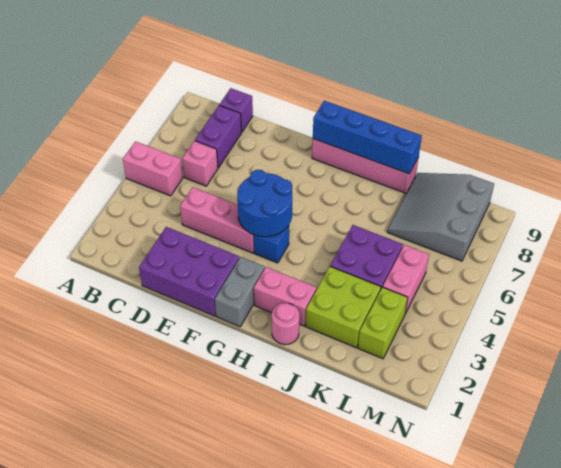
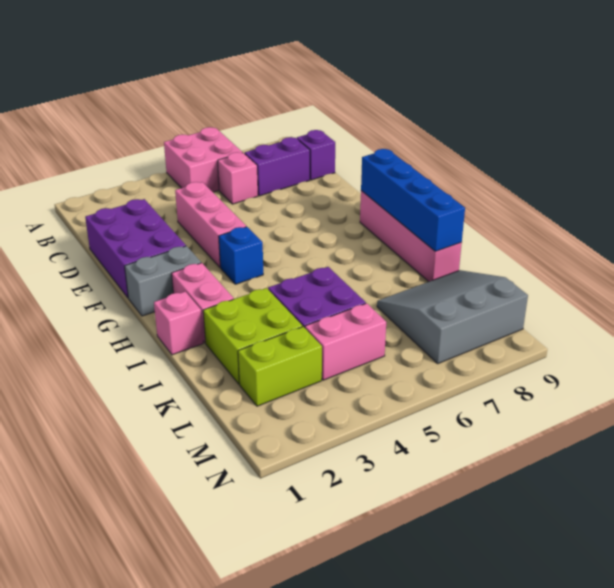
pink 1x2 brick [123,141,183,196] -> pink 2x2 brick [164,127,243,192]
blue 2x2 round brick [237,170,292,237] -> none
pink 1x1 round brick [272,303,299,345] -> pink 1x1 brick [154,291,203,355]

